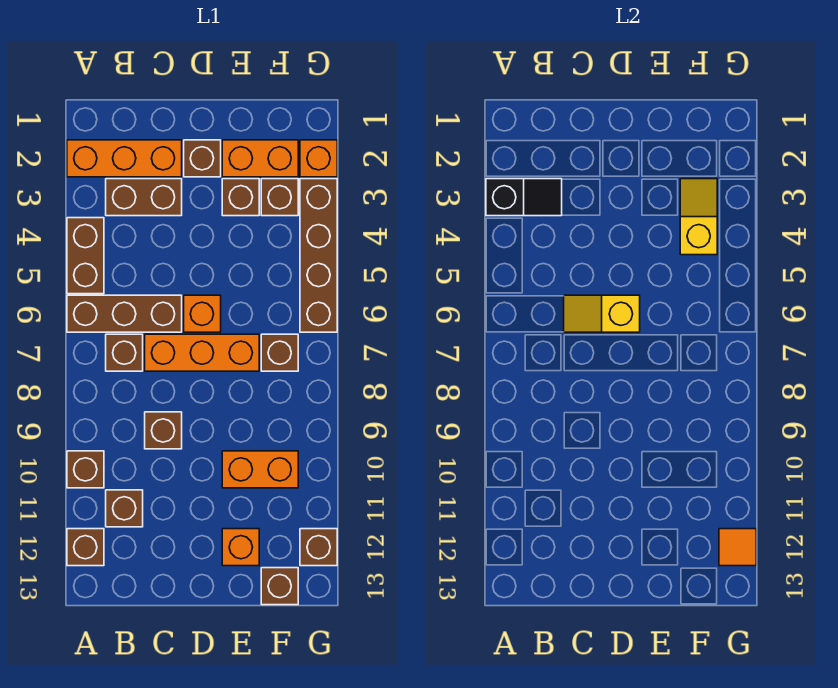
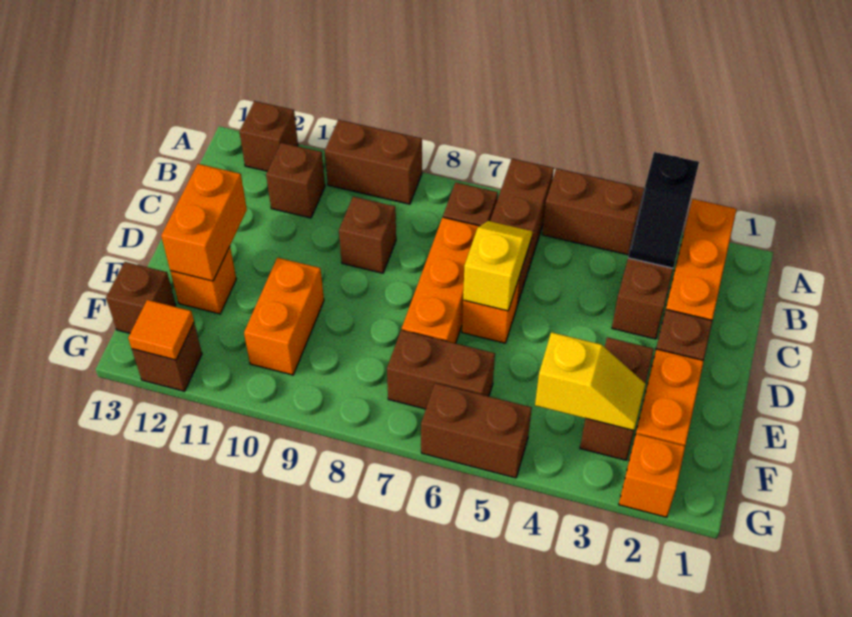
brown 1x1 brick [67,451,104,488] -> brown 1x2 brick [325,120,422,204]
none -> orange 1x2 brick [161,164,247,281]
brown 1x1 brick [261,334,298,371] -> brown 1x2 brick [387,330,495,409]
brown 1x4 brick [300,179,337,332] -> brown 1x2 brick [421,383,532,478]

